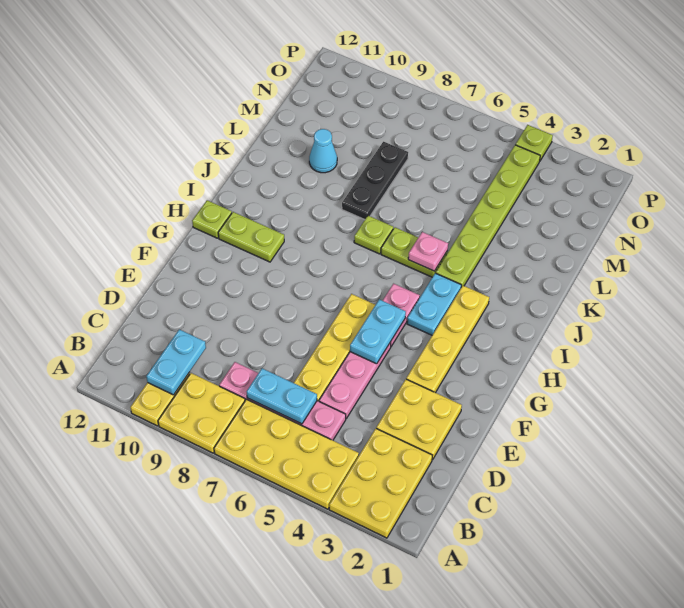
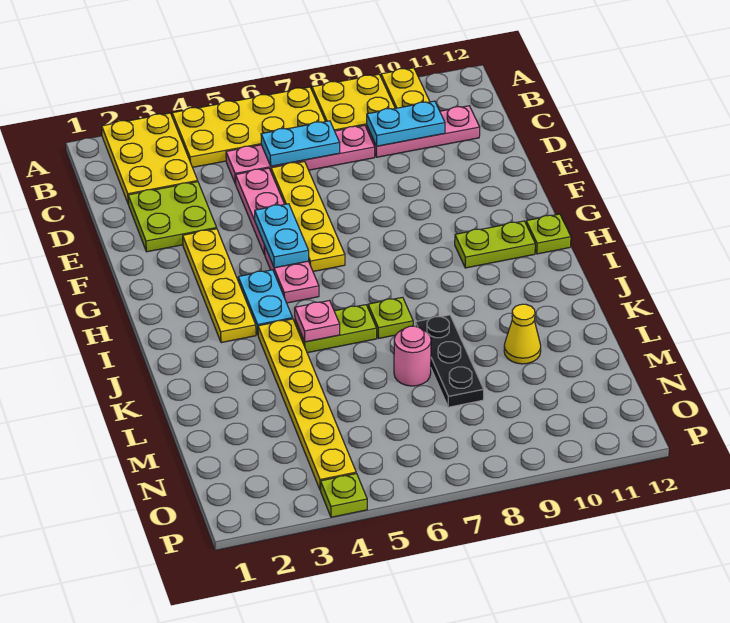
cyan 1x2 plate [146,329,206,395] -> cyan 1x2 plate turned to [367,101,445,146]
none -> pink 1x3 plate [367,106,480,157]
yellow 2x2 plate [376,379,462,460] -> lime 2x2 plate [128,182,217,252]
lime 1x6 plate [436,145,540,287] -> yellow 1x6 plate [258,319,356,490]
none -> pink 1x1 round brick [394,326,431,386]
cyan 1x1 cone [309,129,337,173] -> yellow 1x1 cone [504,304,541,364]

